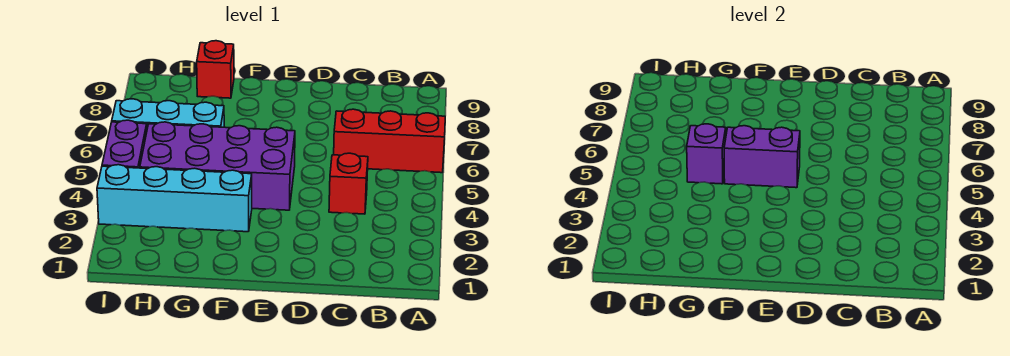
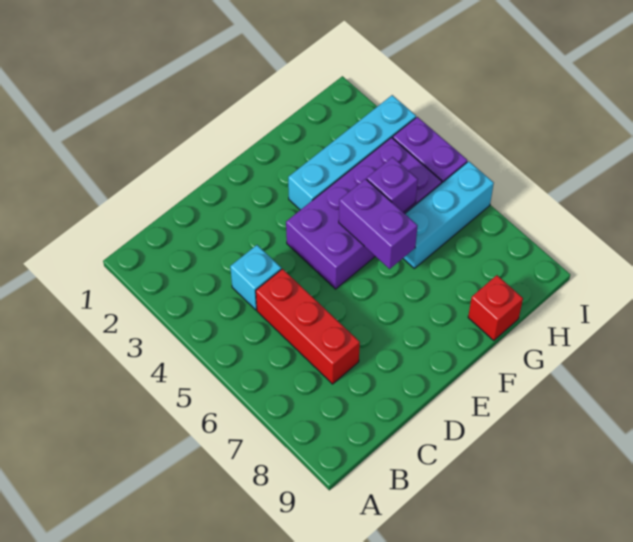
red 1x3 brick [334,109,445,173] -> red 1x3 brick turned to [256,269,360,384]
red 1x1 brick [329,153,368,214] -> cyan 1x1 brick [230,245,281,310]
purple 1x2 brick [724,126,800,188] -> purple 1x2 brick turned to [339,179,418,269]

